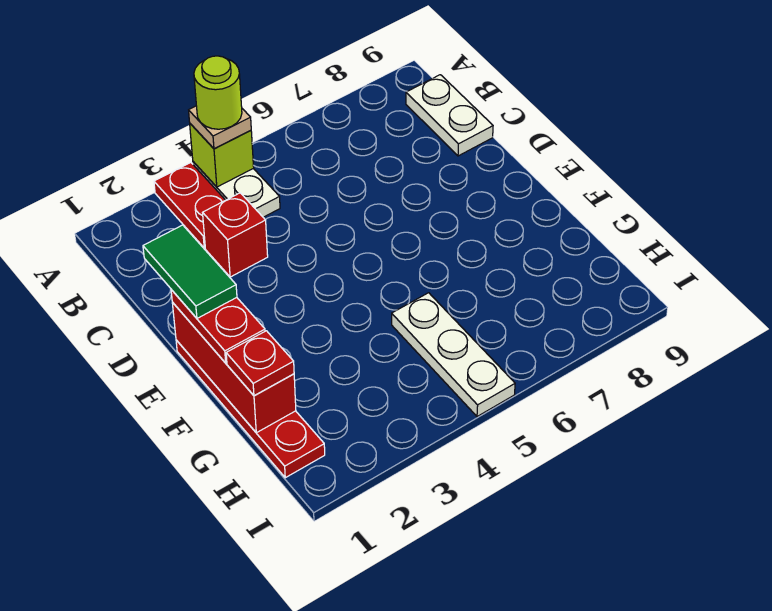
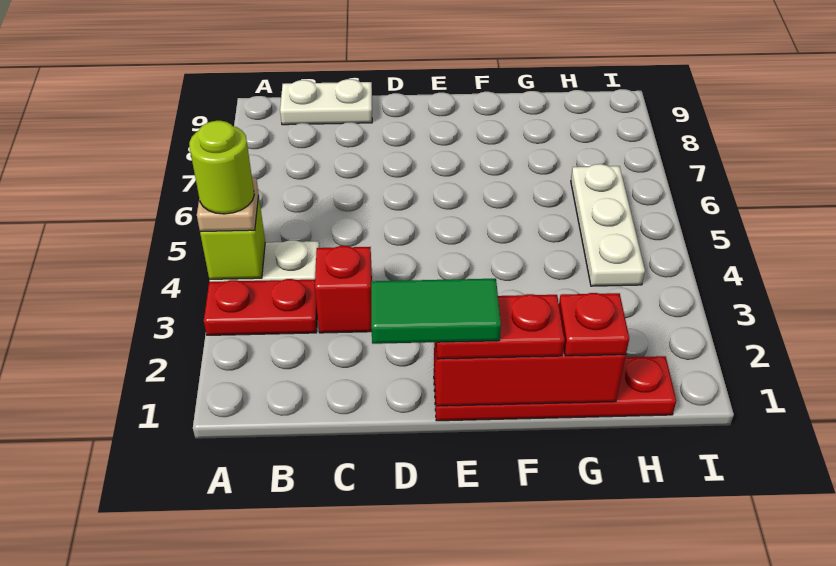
white 1x3 plate [392,293,515,417] -> white 1x3 plate turned to [571,164,645,286]

